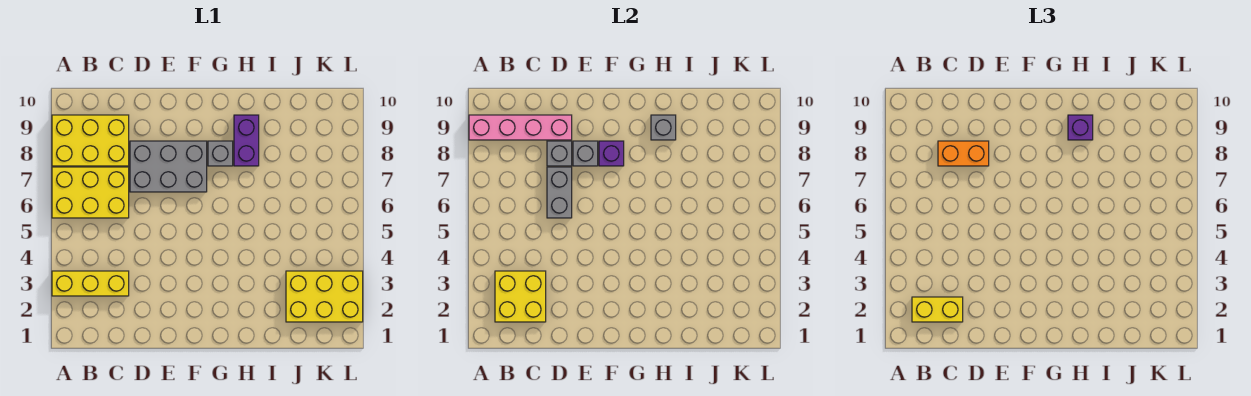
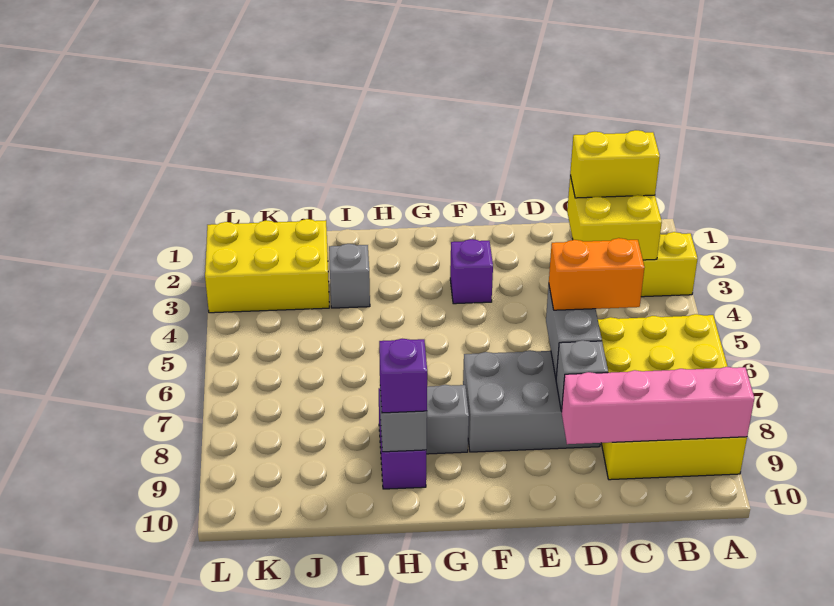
orange 1x2 brick [938,141,989,166] -> orange 1x2 brick moved to [549,238,644,310]
grey 1x1 brick [573,141,598,166] -> grey 1x1 brick moved to [329,244,370,308]
purple 1x1 brick [599,141,624,166] -> purple 1x1 brick moved to [450,239,493,304]

